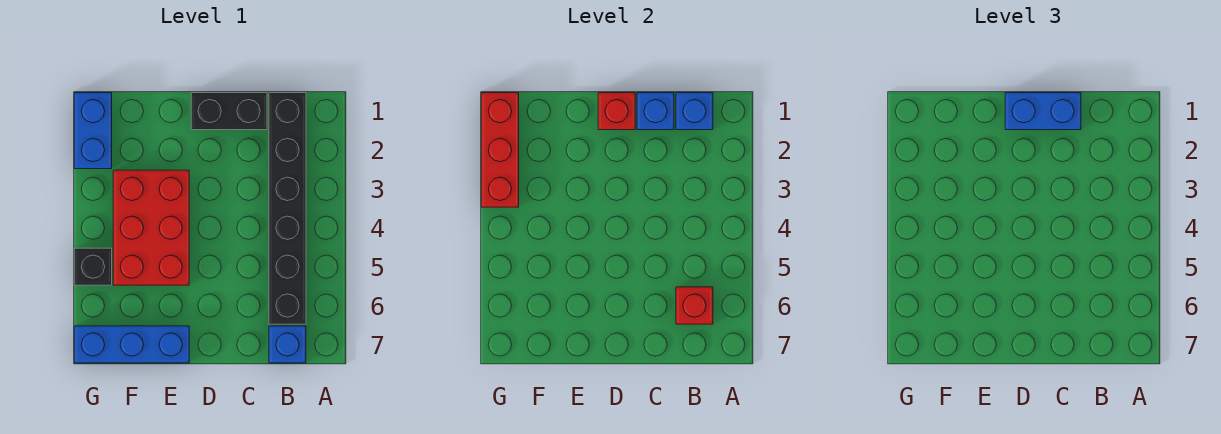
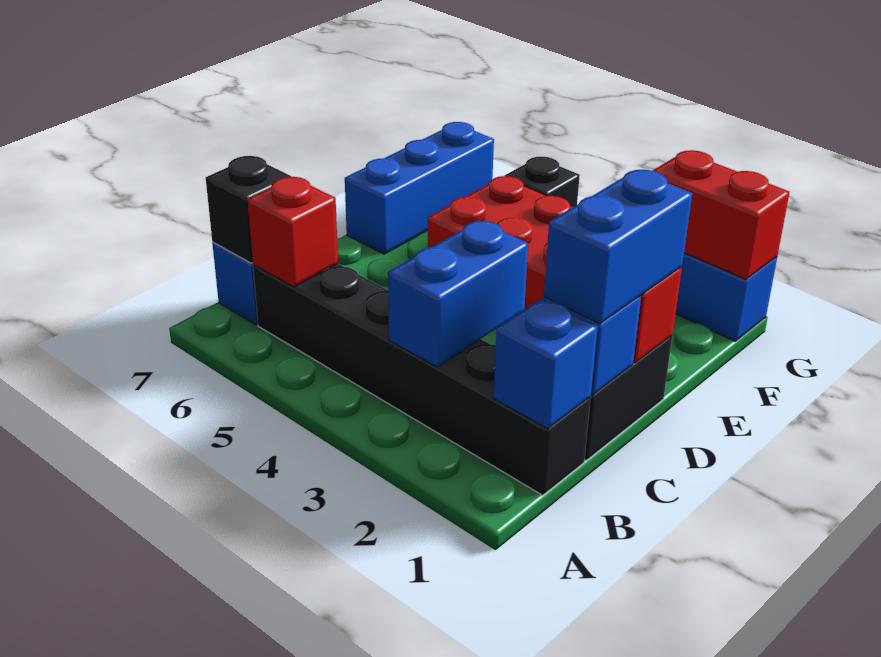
none -> blue 1x2 brick [388,221,528,367]
none -> black 1x1 brick [206,156,291,263]
red 1x3 brick [481,93,519,207] -> red 1x2 brick [653,150,790,279]

